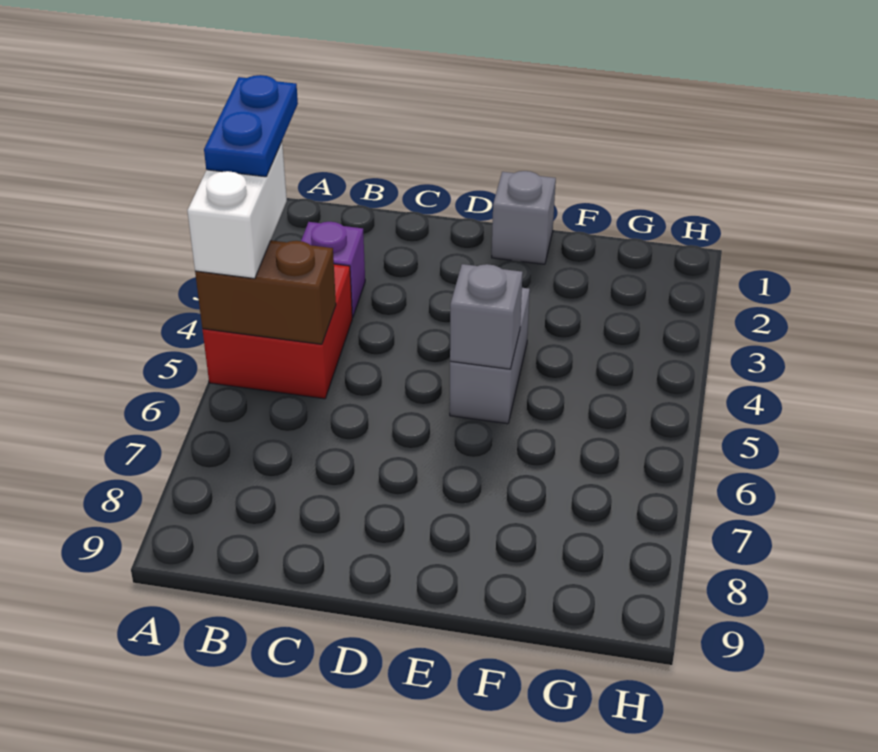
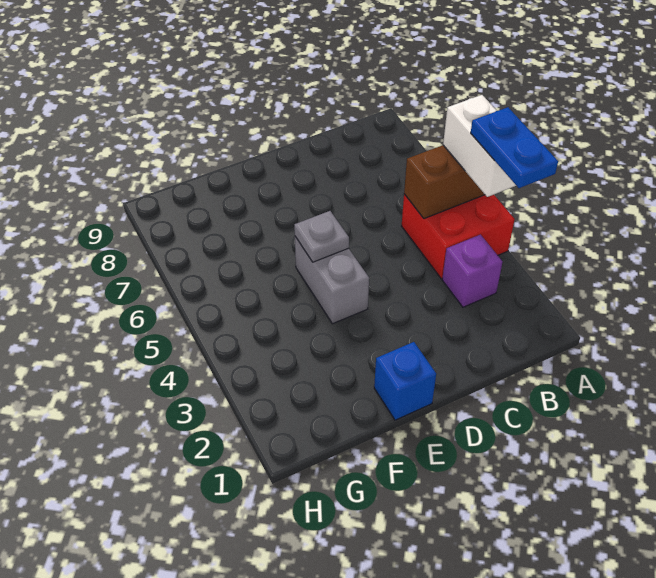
grey 1x1 brick [492,171,556,264] -> blue 1x1 brick [374,342,436,420]
grey 1x1 brick [450,264,523,369] -> grey 1x1 plate [294,211,349,262]

